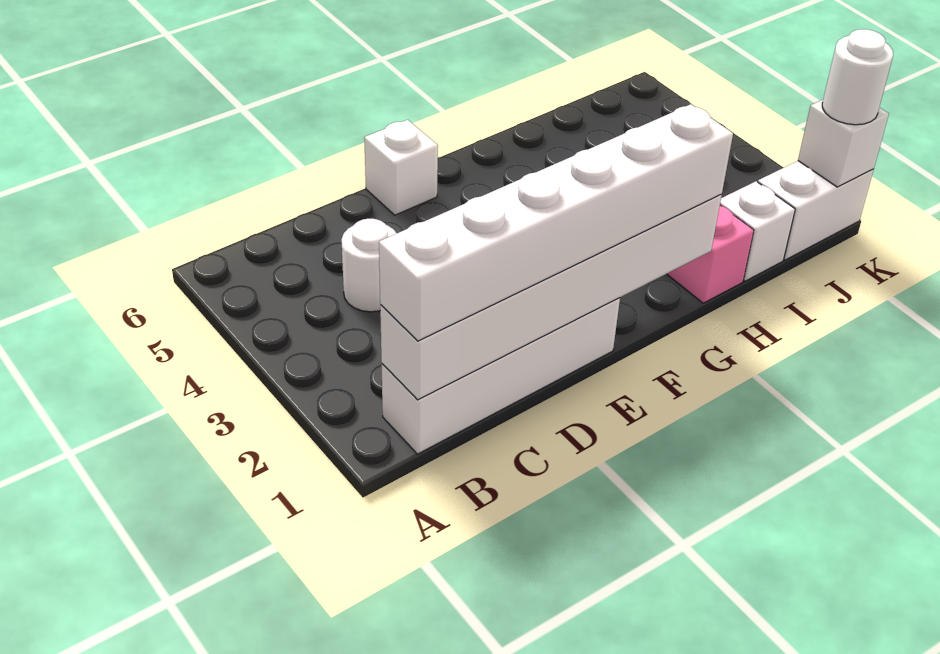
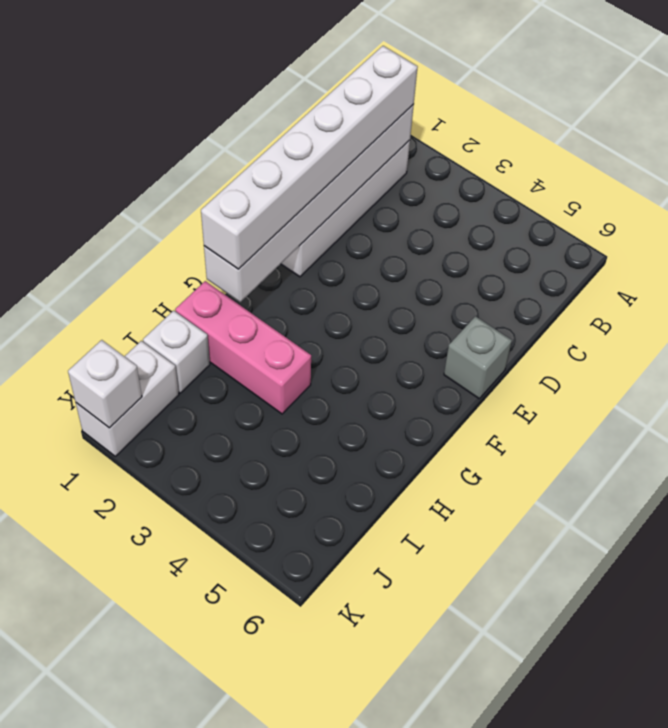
white 1x1 round brick [341,219,397,312] -> none
white 1x1 brick [364,120,438,215] -> grey 1x1 brick [444,316,512,399]
white 1x1 round brick [822,29,893,125] -> none

